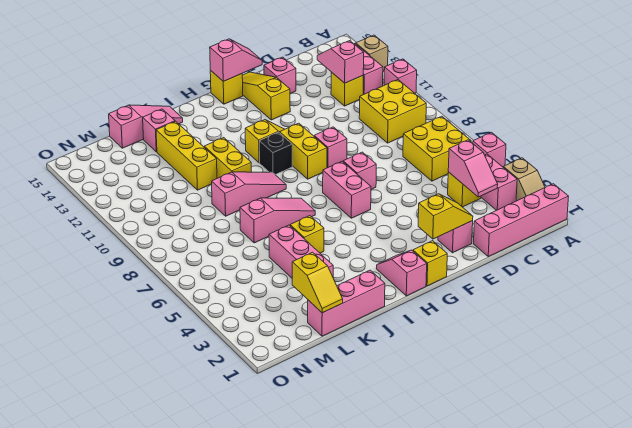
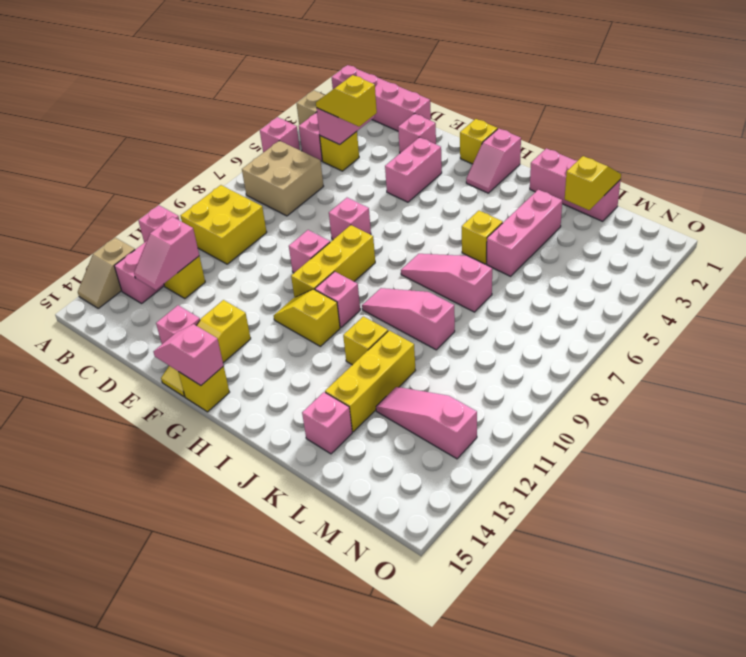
yellow 2x2 brick [403,116,471,181] -> tan 2x2 brick [242,141,324,216]
yellow 1x2 slope [418,194,473,239] -> yellow 1x2 slope moved to [316,75,377,126]
pink 1x2 brick [323,161,371,218] -> pink 1x2 brick moved to [385,137,442,202]
yellow 1x2 brick [280,123,327,179] -> yellow 1x3 brick [291,225,375,298]
black 1x1 brick [259,132,292,175] -> pink 1x1 brick [315,272,360,327]
yellow 1x2 brick [204,138,252,178] -> yellow 1x1 brick [343,317,388,365]
pink 1x3 slope [109,105,183,148] -> pink 1x3 slope moved to [376,387,477,459]

